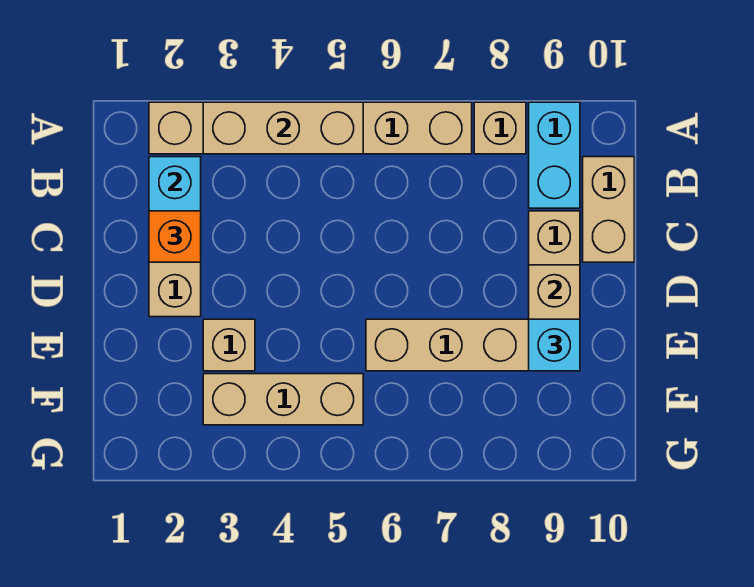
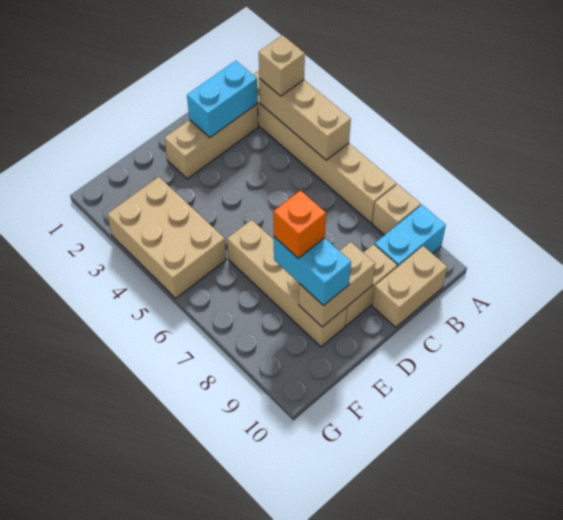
orange 1x1 brick [149,211,201,262] -> orange 1x1 brick moved to [273,190,326,258]
tan 1x1 brick [203,319,255,371] -> tan 1x1 brick moved to [259,35,305,96]
cyan 1x1 brick [529,319,580,371] -> cyan 1x2 brick [274,237,351,306]
tan 1x3 brick [203,374,363,425] -> tan 2x3 brick [107,177,226,298]

